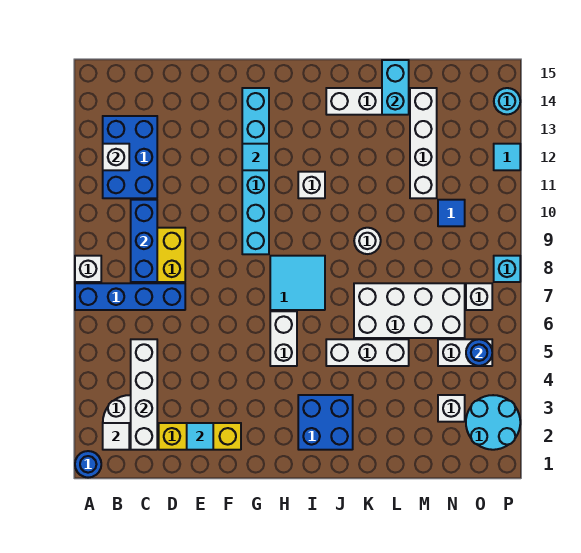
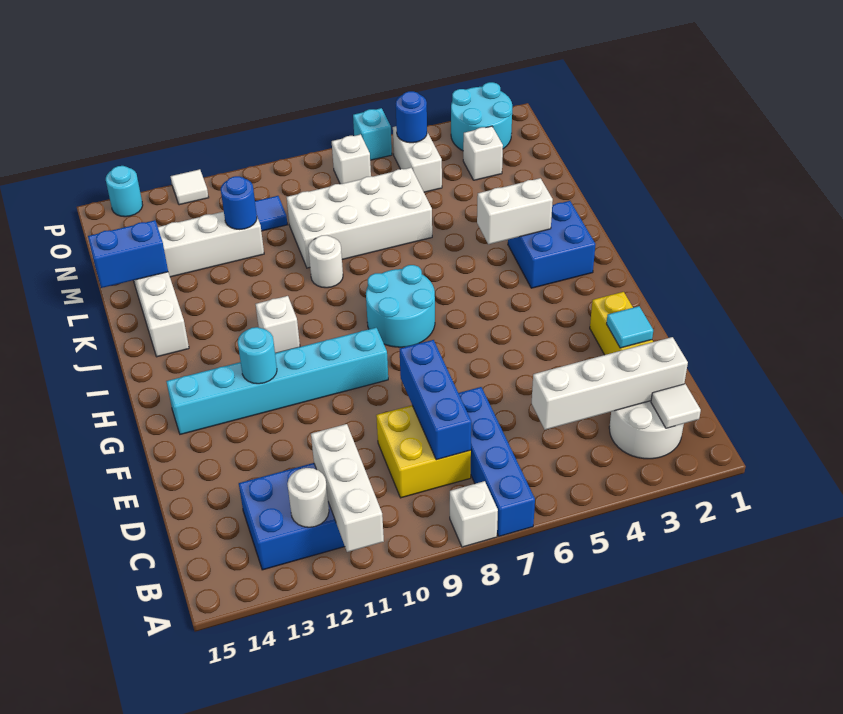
blue 1x1 round brick [75,451,101,478] -> blue 1x1 round brick moved to [221,176,257,229]
white 1x1 brick [103,144,129,170] -> white 1x1 round brick [287,468,329,527]
blue 1x3 brick [131,200,157,282] -> blue 1x3 brick turned to [400,340,471,460]
cyan 1x1 tile [242,144,269,170] -> cyan 1x1 round brick [238,327,277,384]
white 1x2 brick [270,311,297,366] -> white 1x2 brick moved to [477,178,553,244]
cyan 2x2 tile [270,256,325,310] -> cyan 2x2 round brick [366,265,435,347]
white 1x3 brick [326,339,409,366] -> white 1x3 brick moved to [311,424,384,552]
white 2x4 brick [354,283,465,338] -> white 2x4 brick turned to [287,168,432,268]
cyan 1x2 brick [382,60,409,115] -> blue 1x2 brick [88,220,168,288]
cyan 1x1 brick [494,256,520,282] -> cyan 1x1 brick moved to [353,108,392,160]
cyan 1x1 tile [494,144,520,170] -> white 1x1 tile [170,169,209,205]

